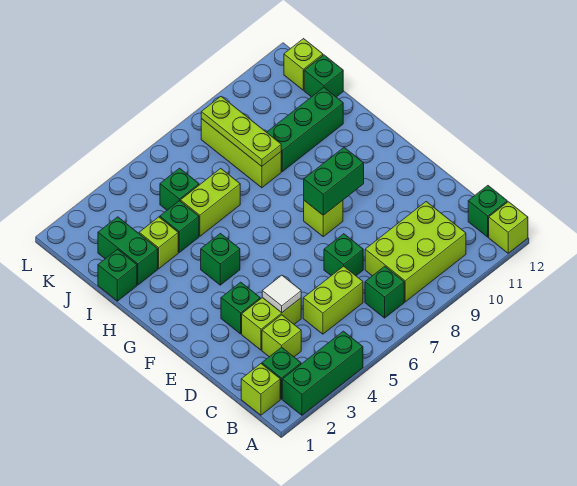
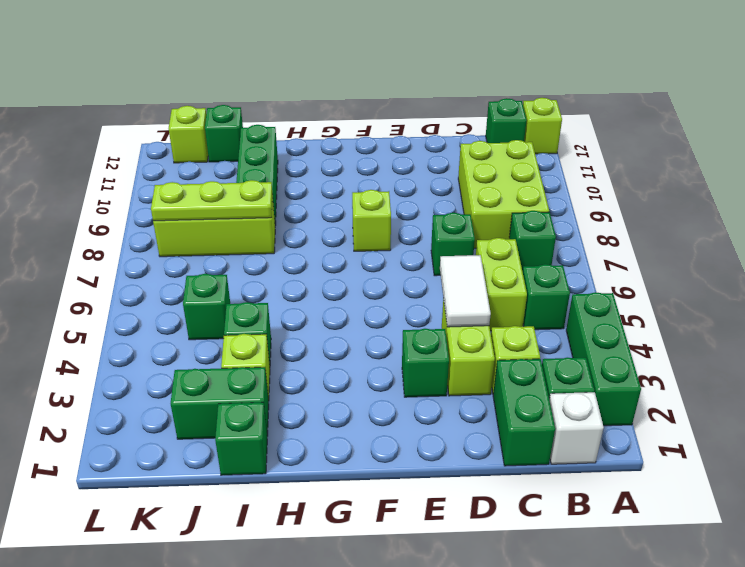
lime 1x1 brick [241,364,280,415] -> white 1x1 brick [549,392,604,464]
white 1x1 tile [262,275,301,313] -> white 1x2 tile [440,255,491,327]
green 1x2 brick [304,148,364,215] -> green 1x2 brick moved to [493,359,555,466]
green 1x1 brick [201,233,240,285] -> green 1x1 brick moved to [523,264,570,330]
lime 1x2 brick [180,168,240,236] -> none

